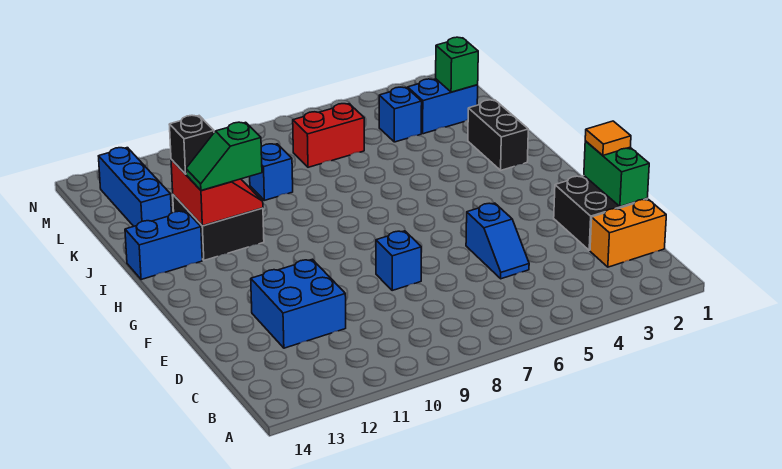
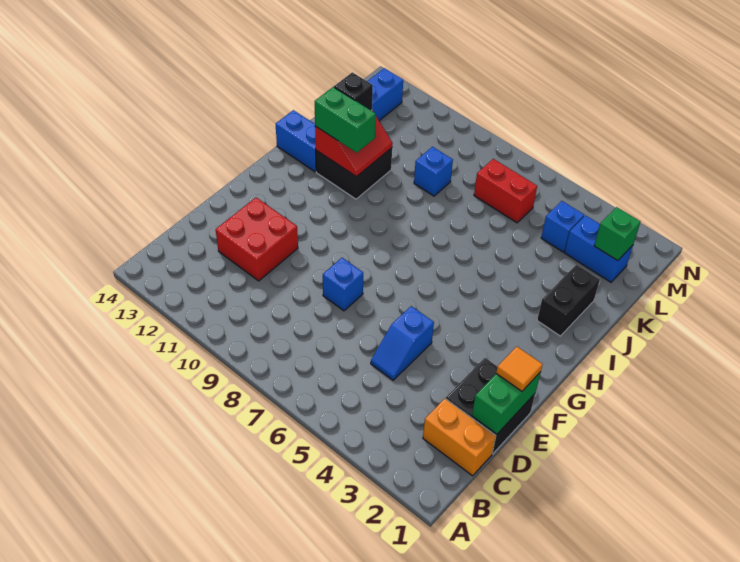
blue 2x2 brick [251,259,346,348] -> red 2x2 brick [216,198,298,281]
green 1x2 slope [186,122,262,191] -> green 1x2 brick [315,87,376,153]

